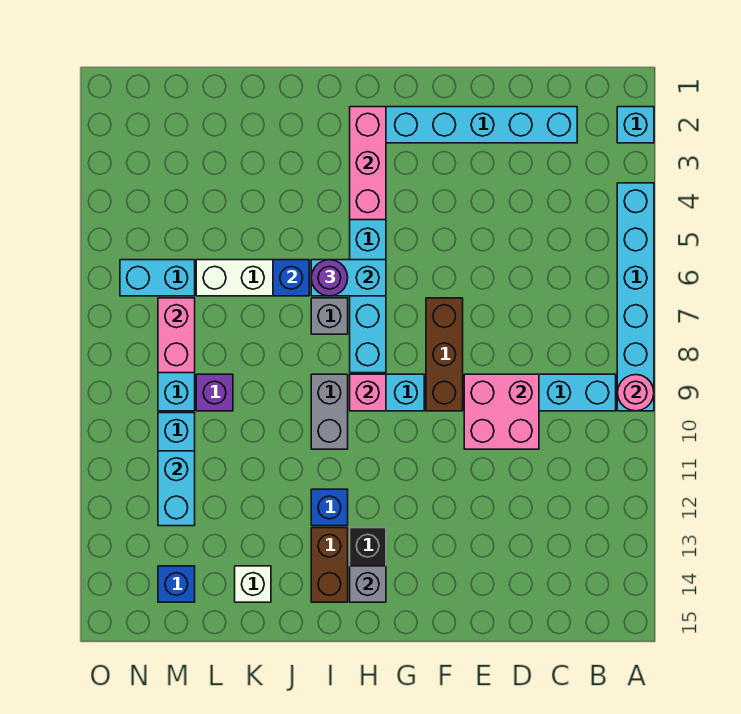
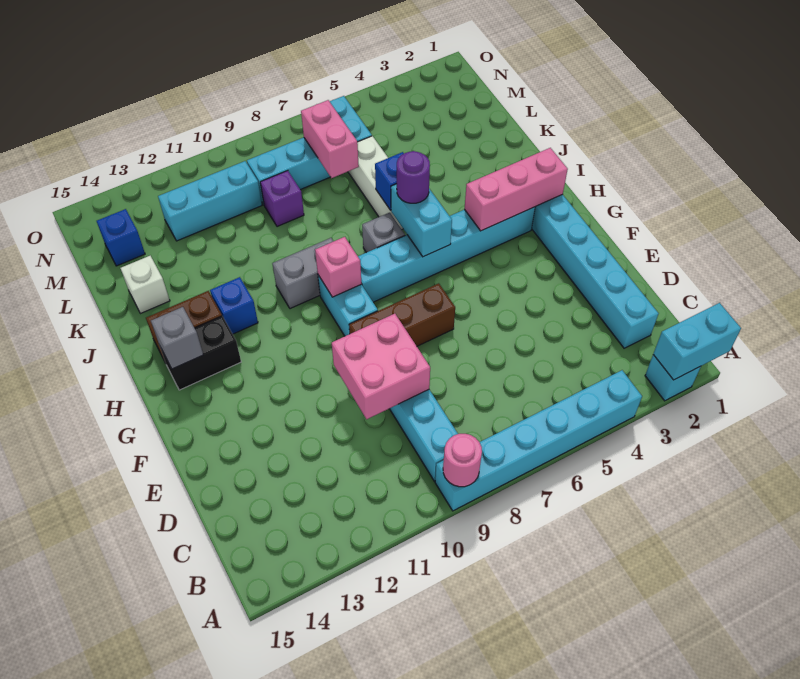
pink 1x2 brick [158,298,195,373] -> pink 1x2 brick turned to [301,100,359,178]
cyan 1x2 brick [158,451,195,526] -> cyan 1x2 brick moved to [653,303,741,380]

